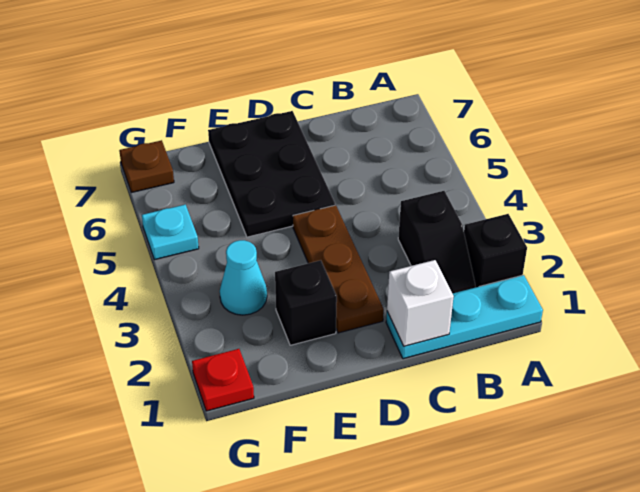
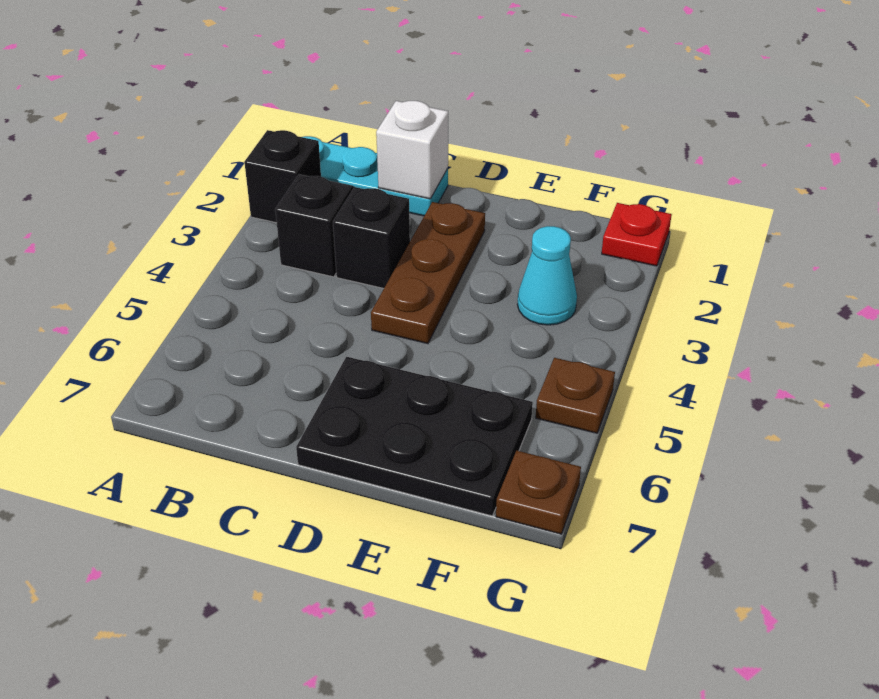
black 2x3 plate [208,111,335,237] -> black 2x3 plate turned to [296,357,533,516]
black 1x1 brick [275,260,337,345] -> black 1x1 brick moved to [333,187,410,288]
cyan 1x1 plate [142,205,199,260] -> brown 1x1 plate [536,358,615,433]

